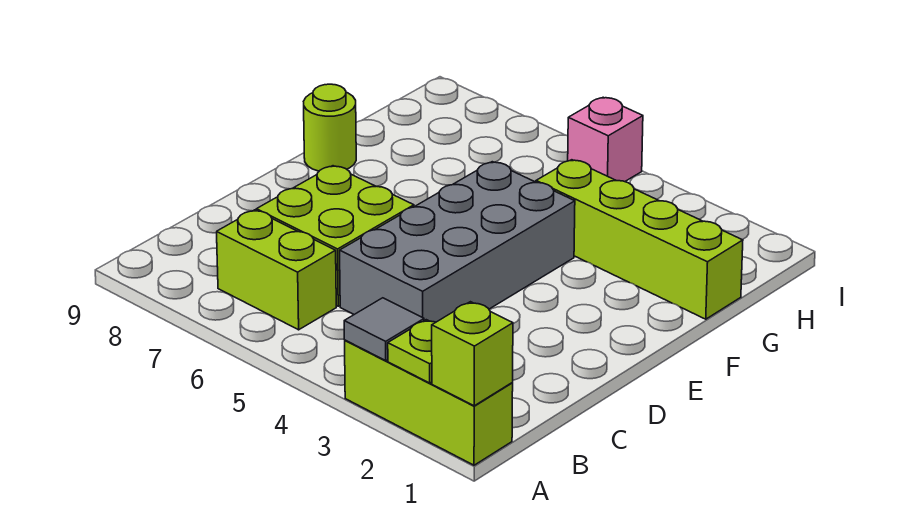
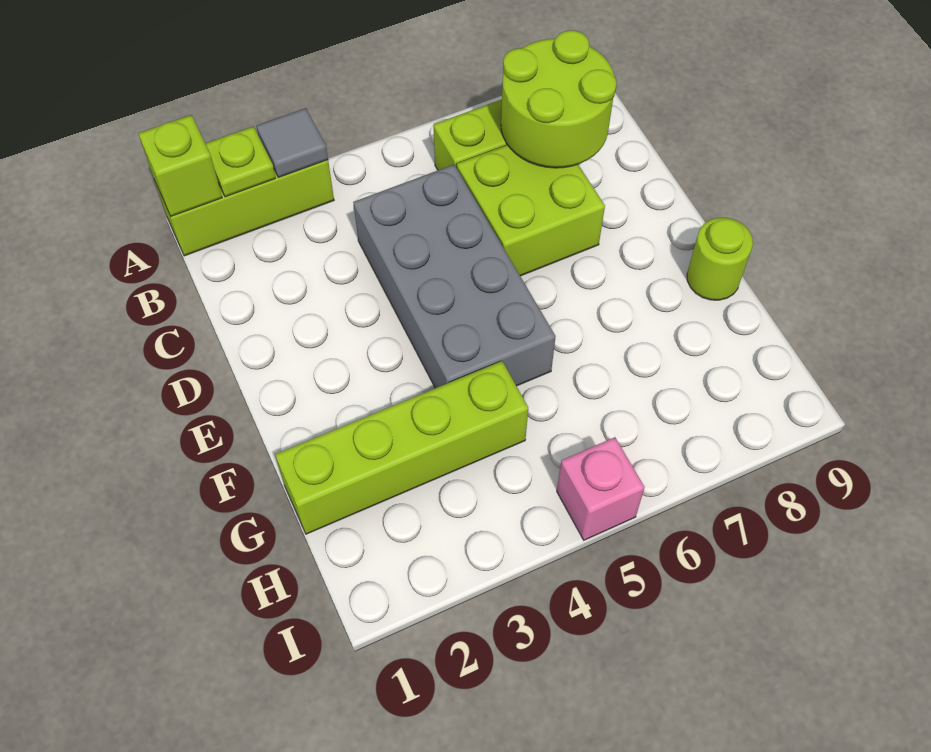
none -> lime 2x2 round brick [501,30,617,168]

